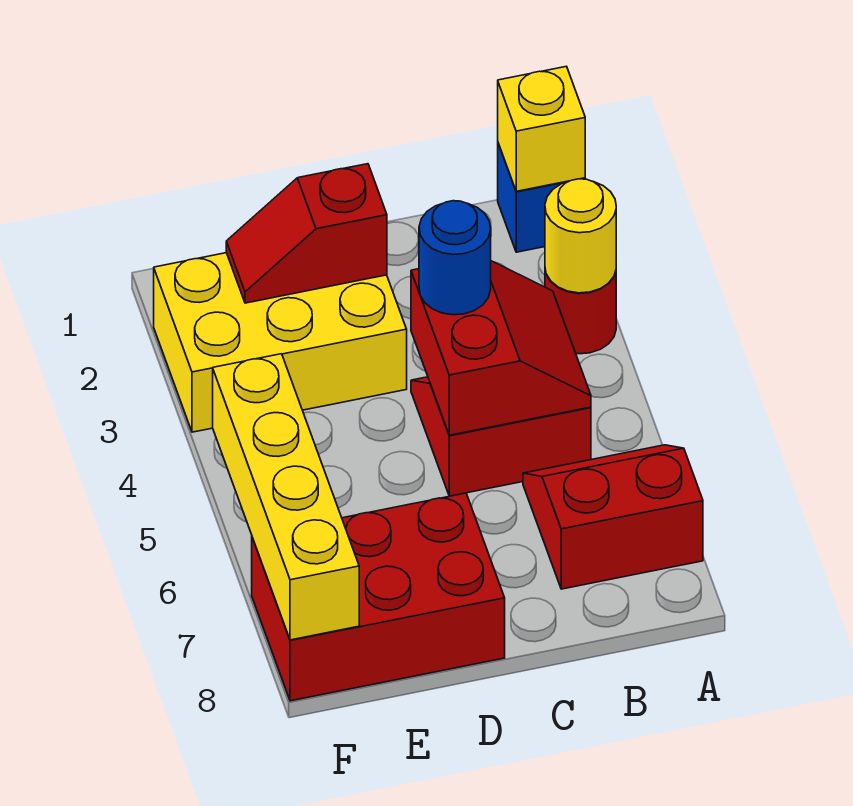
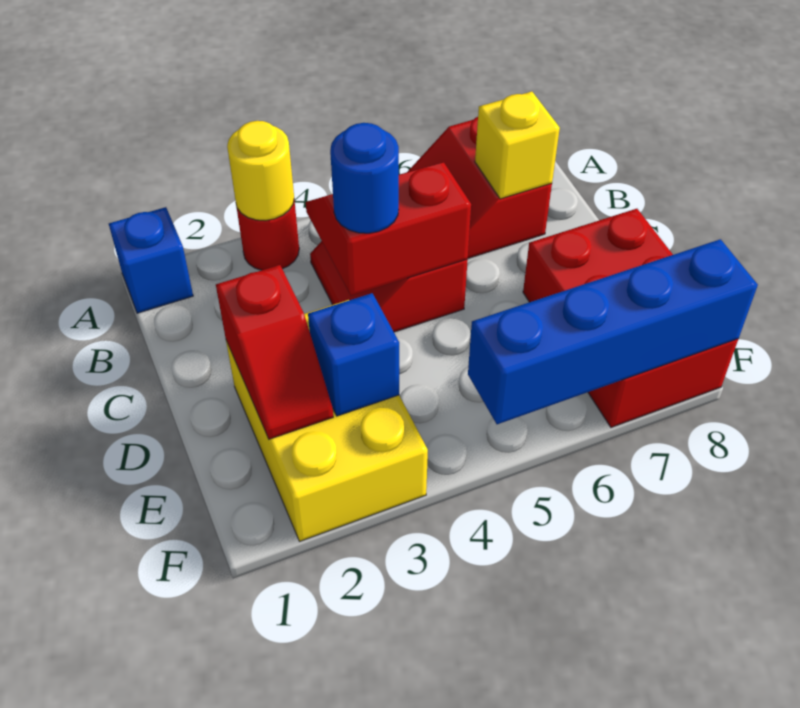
yellow 1x1 brick [498,66,585,191] -> yellow 1x1 brick moved to [475,92,560,199]
none -> blue 1x1 brick [308,293,399,416]
yellow 1x4 brick [213,354,359,640] -> blue 1x4 brick [468,239,758,424]

